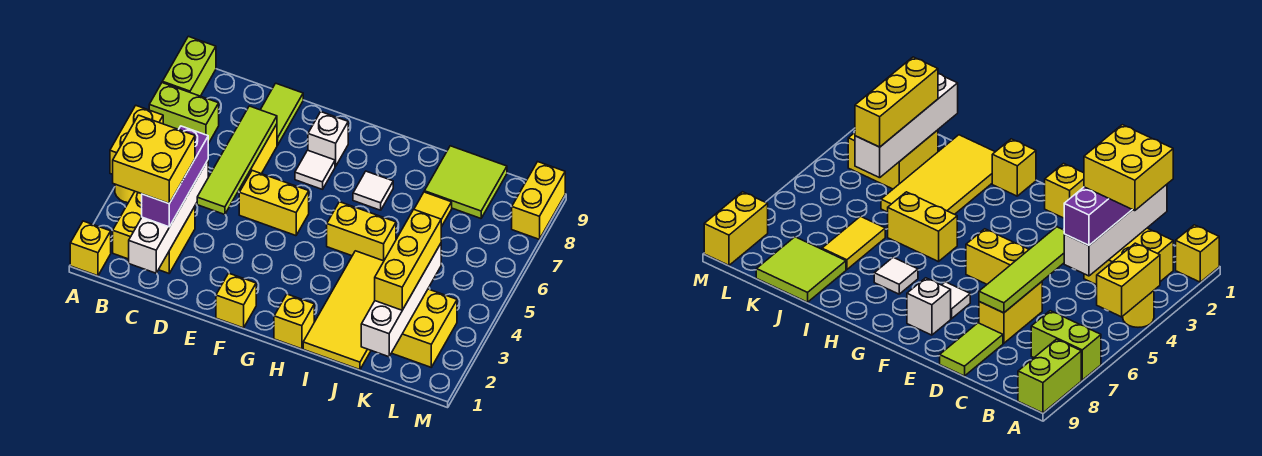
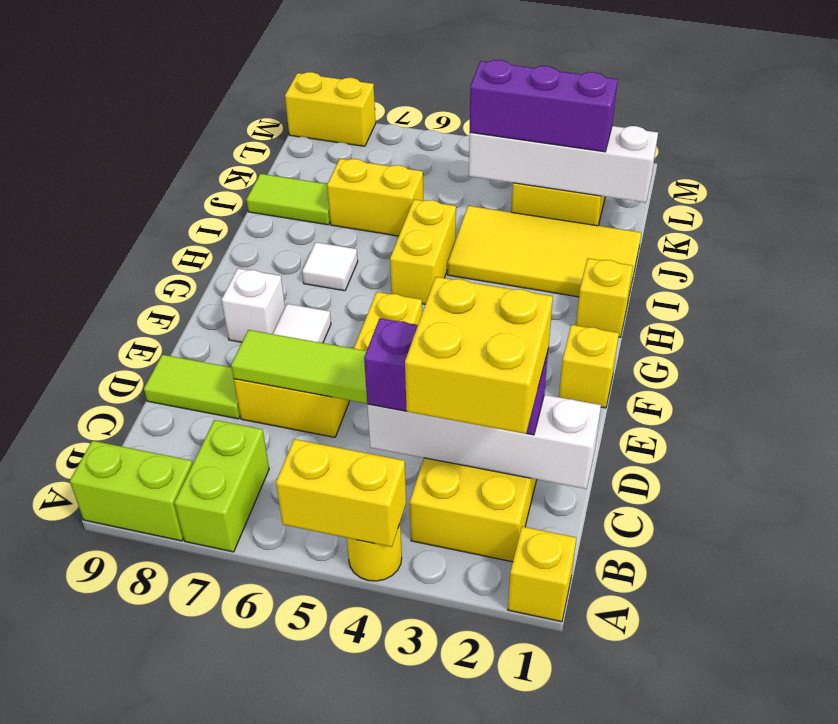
yellow 1x2 tile [414,192,452,227] -> yellow 1x2 brick [327,159,423,236]
lime 2x2 tile [424,146,507,218] -> lime 1x2 tile [246,174,330,225]
yellow 1x3 brick [375,210,441,310] -> purple 1x3 brick [470,60,618,152]

